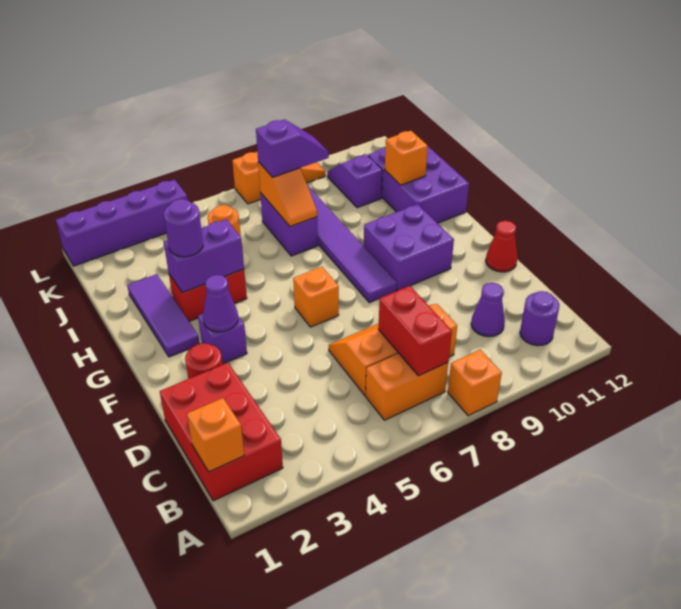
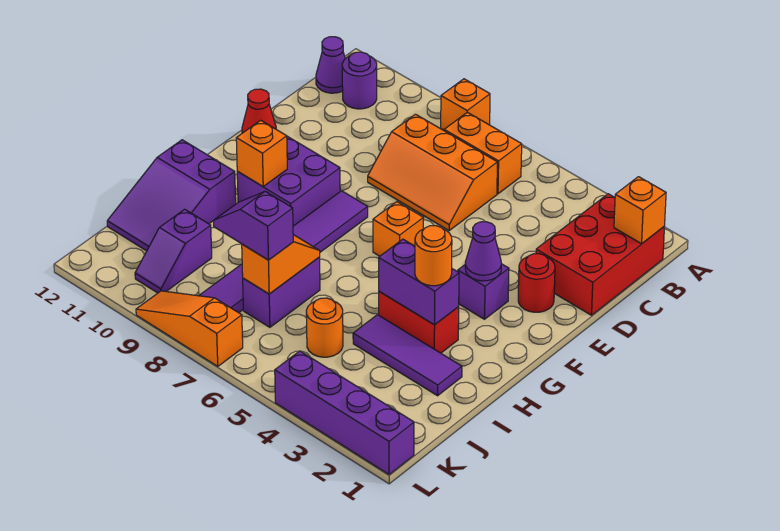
red 1x2 brick [378,286,452,376] -> none
purple 1x1 cone [471,283,505,337] -> purple 1x1 cone moved to [316,37,345,93]
purple 1x3 tile [127,274,200,357] -> purple 1x3 tile turned to [353,315,462,396]
purple 1x1 round brick [164,199,203,257] -> orange 1x1 round brick [415,226,452,286]
purple 2x3 brick [368,147,469,223] -> purple 2x3 slope [107,140,236,251]
orange 1x1 brick [385,131,428,185] -> orange 1x1 brick moved to [236,120,287,186]

